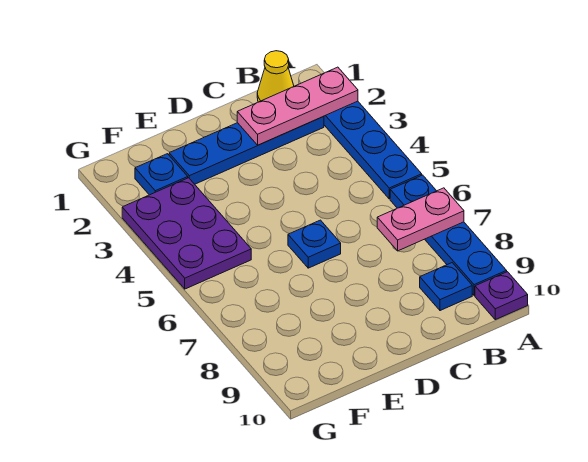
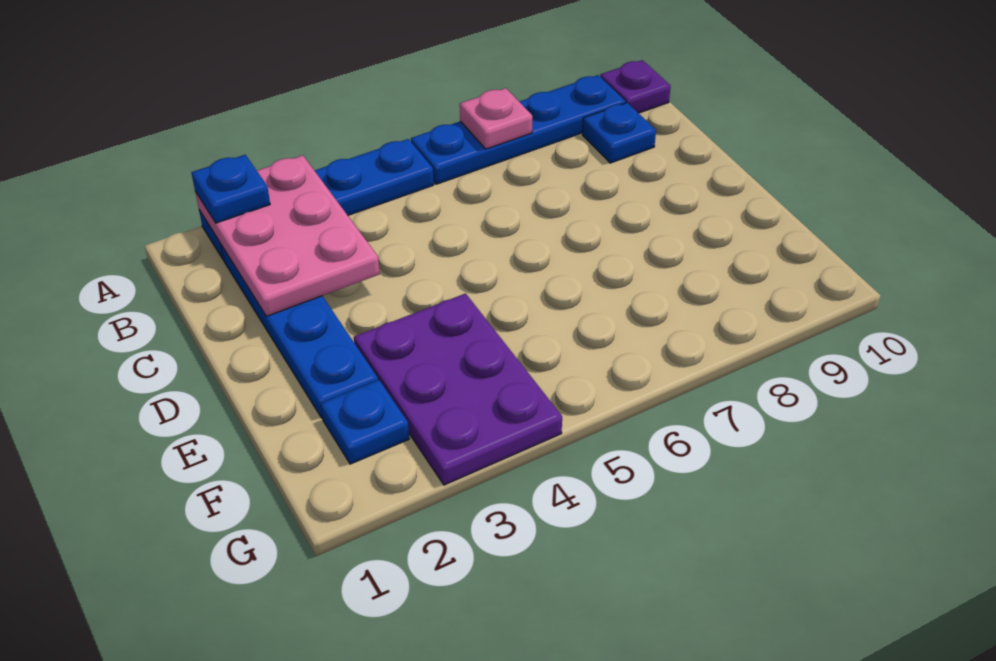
pink 1x3 plate [237,67,358,145] -> pink 2x3 plate [195,155,380,316]
pink 1x2 plate [377,188,464,251] -> pink 1x1 plate [460,88,532,149]
yellow 1x1 cone [257,51,294,102] -> none
blue 1x1 plate [288,220,341,268] -> blue 1x1 plate moved to [191,155,270,223]
purple 2x3 plate [122,178,251,289] -> purple 2x3 plate turned to [354,294,562,485]

